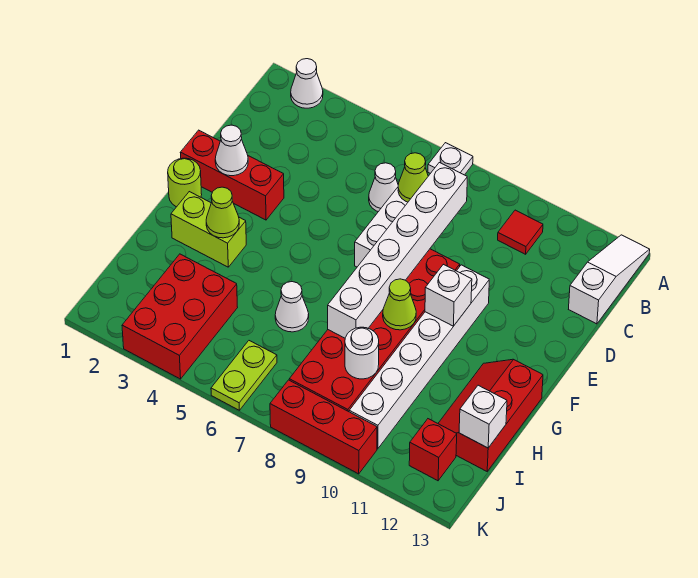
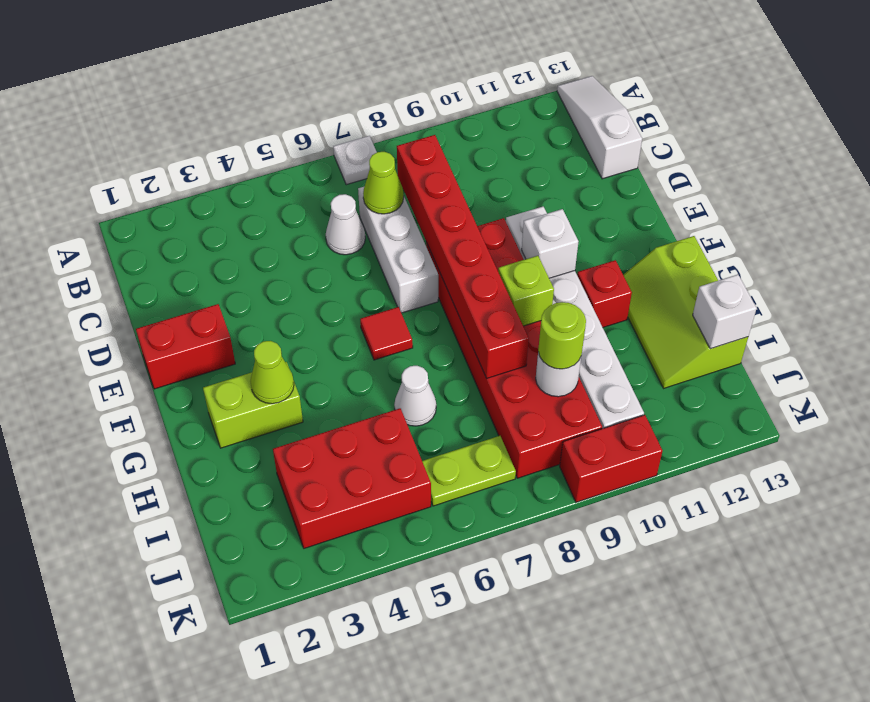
white 1x1 cone [291,59,323,108] -> none
red 1x1 tile [498,210,543,254] -> red 1x1 tile moved to [360,307,413,360]
white 1x6 brick [328,162,467,338] -> red 1x6 brick [397,135,529,378]
red 1x3 brick [180,130,284,220] -> red 1x2 brick [136,304,235,389]
white 1x1 cone [215,125,248,176] -> none
lime 1x1 round brick [168,158,202,207] -> lime 1x1 round brick moved to [538,302,586,369]
lime 1x1 cone [383,279,416,330] -> lime 1x1 brick [498,256,554,326]
red 2x3 slope [438,359,543,471] -> lime 2x3 slope [623,236,748,388]
red 2x3 brick [122,254,238,379] -> red 2x3 brick turned to [273,408,431,548]
lime 1x2 plate [211,341,277,410] -> lime 1x2 plate turned to [422,436,516,506]
red 1x1 brick [409,419,457,481] -> red 1x1 brick moved to [577,260,632,327]
red 1x3 brick [270,380,377,474] -> red 1x2 brick [560,415,662,502]

